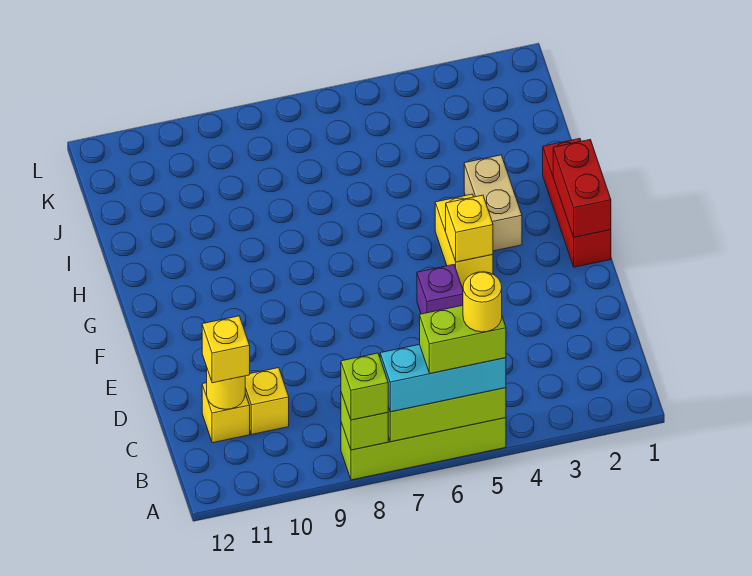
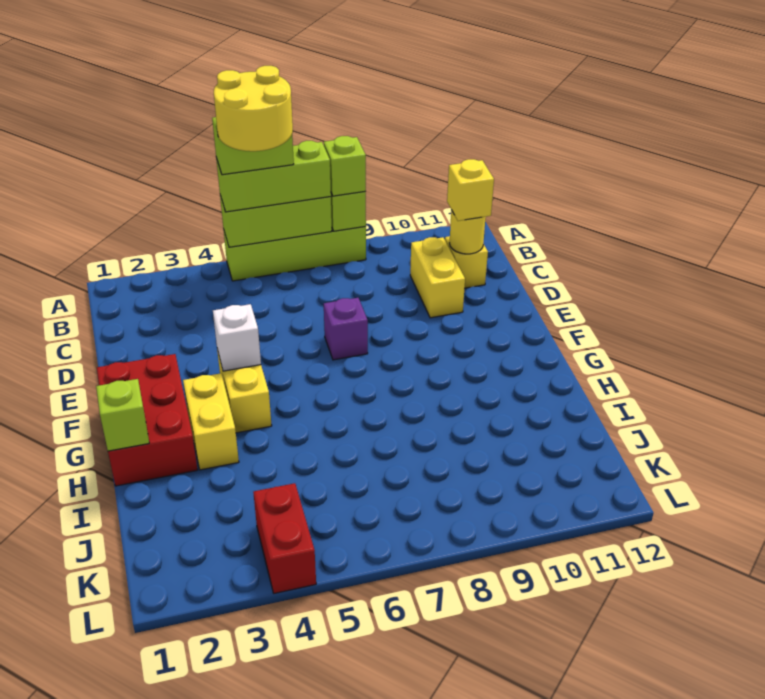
cyan 1x3 brick [380,344,506,412] -> lime 1x3 brick [216,141,331,212]
yellow 1x1 round brick [463,272,502,332] -> yellow 2x2 round brick [214,66,293,151]
yellow 1x1 brick [245,368,289,434] -> yellow 1x2 brick [410,237,465,318]
purple 1x1 brick [417,265,463,314] -> purple 1x1 brick moved to [324,298,368,360]
red 1x3 brick [543,139,611,267] -> red 2x3 brick [97,354,198,486]
red 1x2 brick [553,140,611,237] -> red 1x2 brick moved to [253,483,316,593]
yellow 1x1 brick [446,195,493,262] -> white 1x1 brick [213,304,261,371]
tan 1x2 brick [464,155,522,251] -> yellow 1x2 brick [183,373,239,470]
none -> lime 1x1 brick [96,379,149,451]

